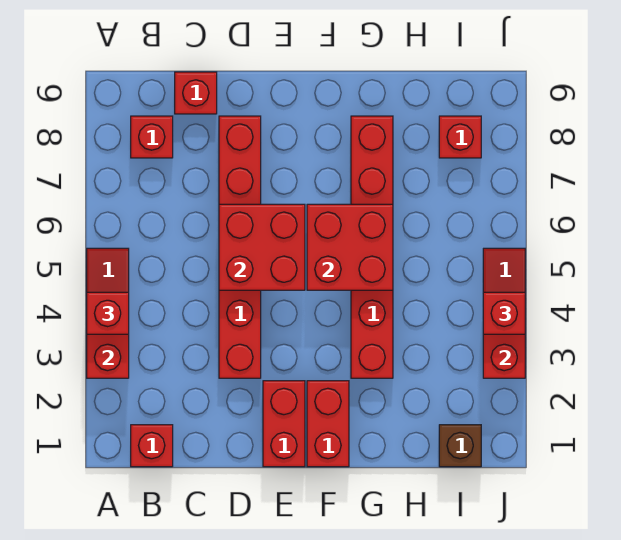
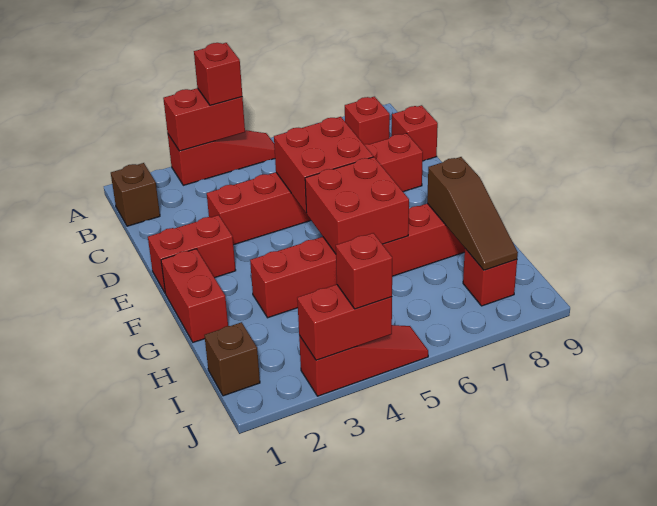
red 1x1 brick [131,425,173,467] -> brown 1x1 brick [111,163,160,226]
red 1x2 brick [307,381,349,467] -> red 1x2 brick turned to [161,249,228,342]
none -> brown 1x3 slope [427,157,518,270]

